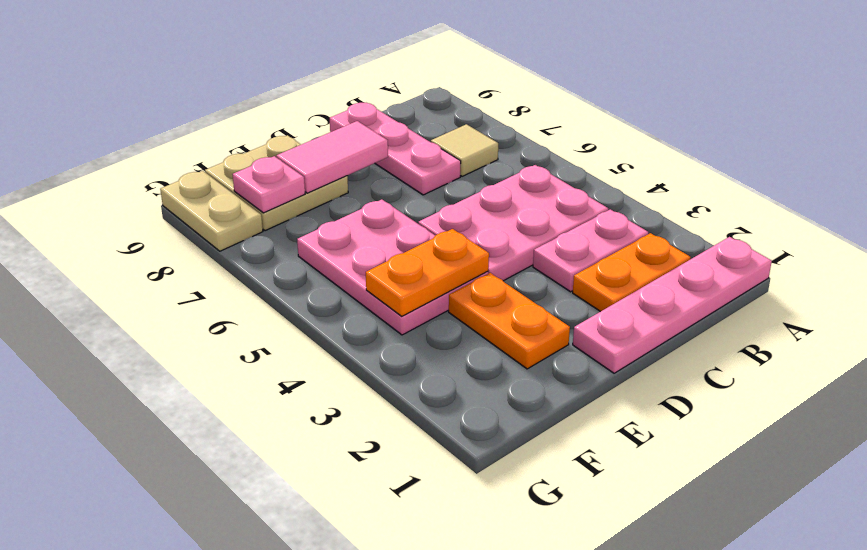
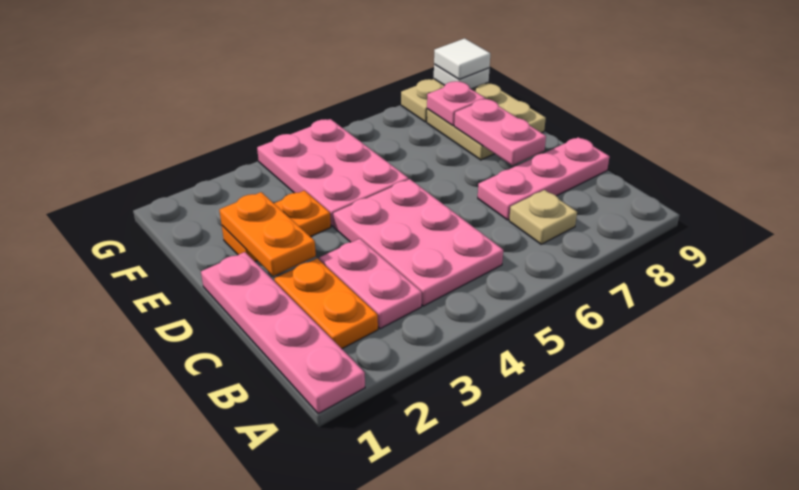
tan 1x1 tile [431,124,498,176] -> tan 1x1 plate [509,190,577,244]
pink 1x2 tile [276,121,388,193] -> pink 1x2 plate [454,99,546,165]
pink 2x3 plate [297,199,488,335] -> pink 2x3 plate turned to [257,119,408,226]
orange 1x2 plate [366,229,489,316] -> orange 1x2 plate moved to [219,192,316,276]
none -> white 1x1 plate [434,64,490,89]
none -> white 1x1 tile [434,38,490,79]

